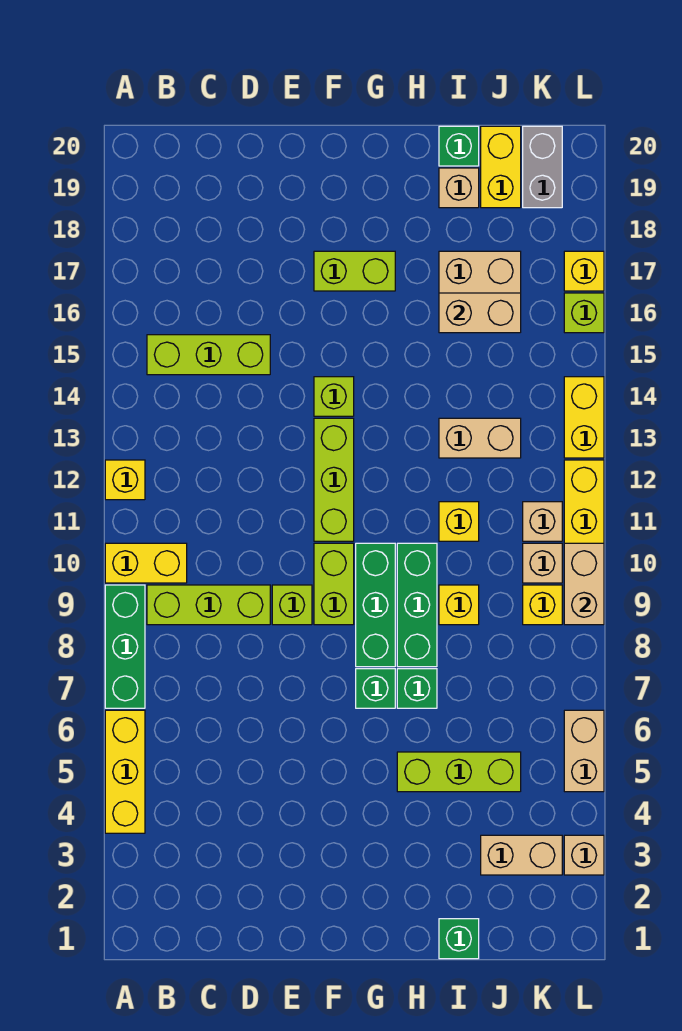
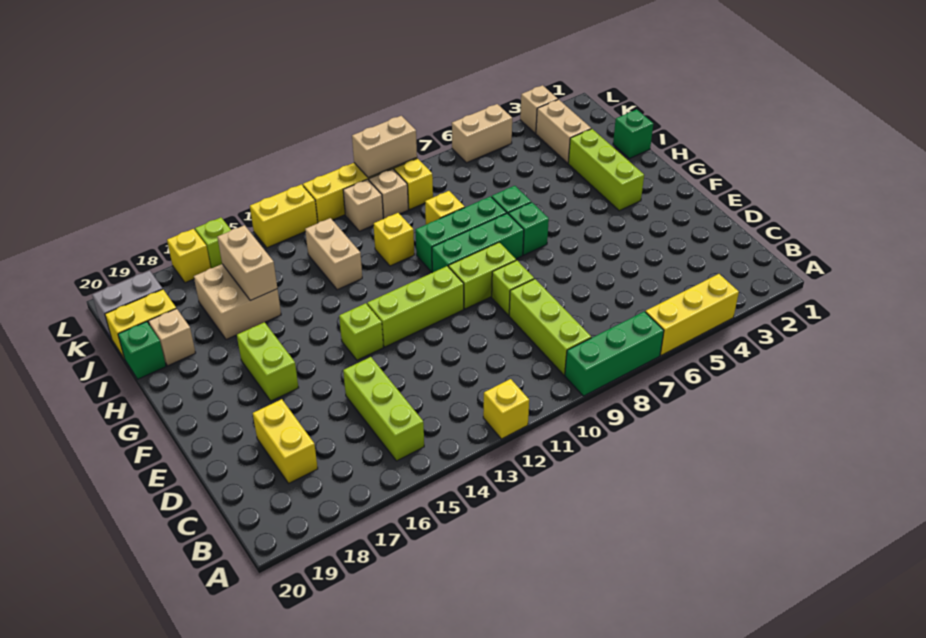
yellow 1x2 brick [105,543,187,583] -> yellow 1x2 brick moved to [253,399,318,483]
lime 1x3 brick [397,752,521,792] -> lime 1x3 brick moved to [568,129,644,211]

